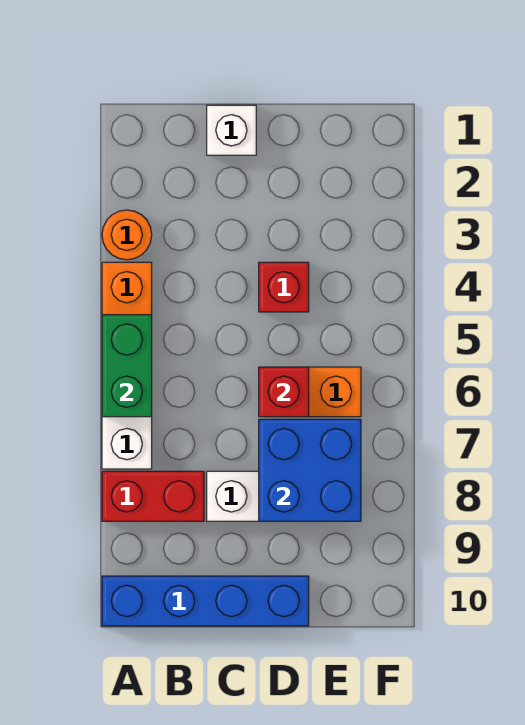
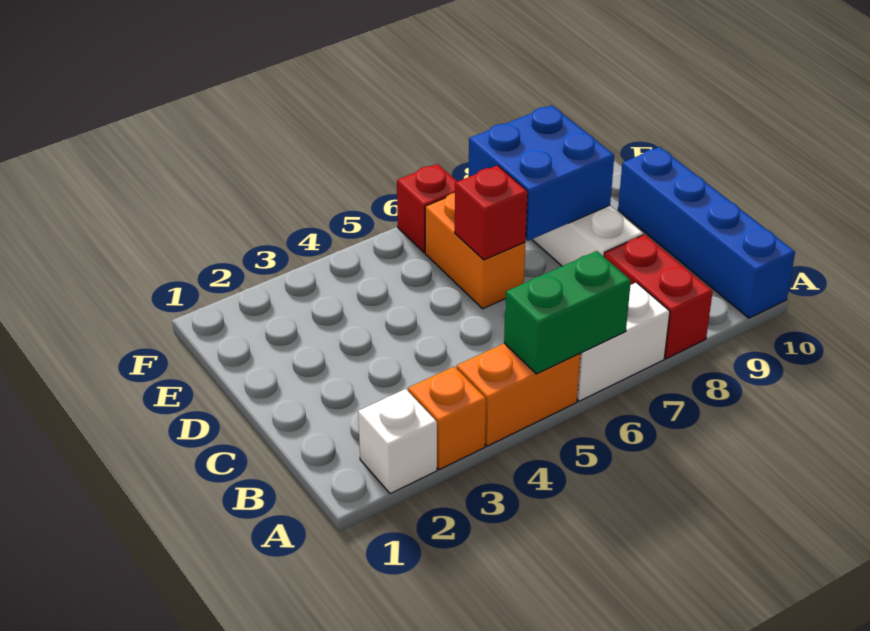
orange 1x1 round brick [102,210,152,260] -> orange 1x1 brick [408,366,486,470]
white 1x1 brick [207,105,256,155] -> white 1x1 brick moved to [358,389,437,494]
red 1x1 brick [259,262,309,312] -> red 1x1 brick moved to [397,164,457,253]

